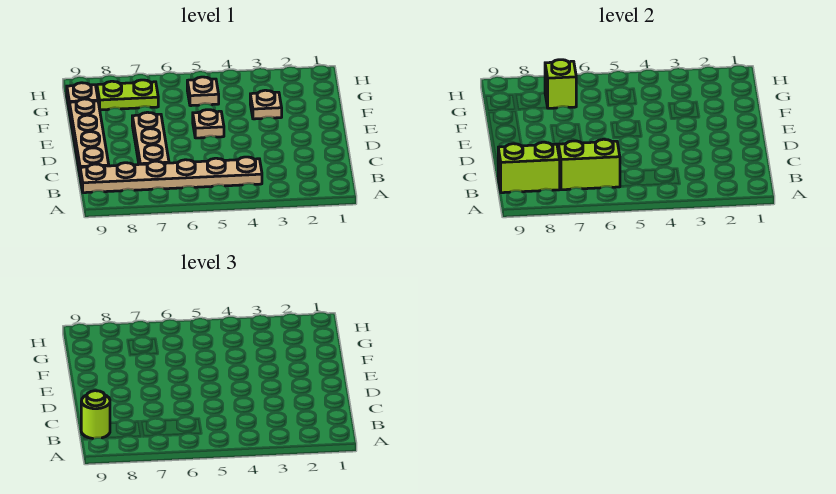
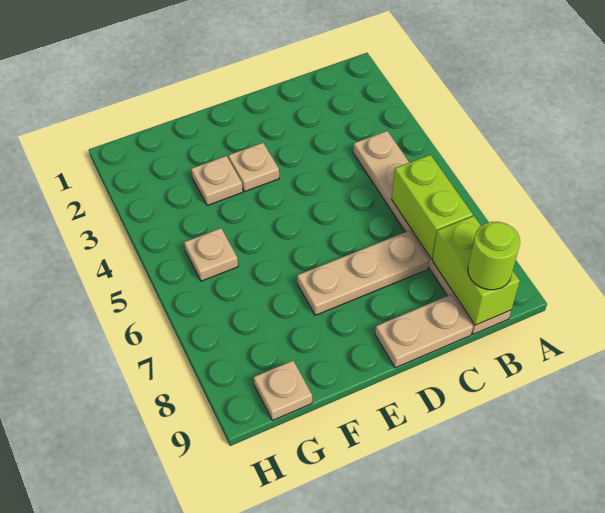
tan 1x4 plate [69,99,109,173] -> tan 1x2 plate [375,294,473,368]
tan 1x1 plate [193,110,224,138] -> tan 1x1 plate moved to [228,143,279,192]
lime 1x2 plate [97,80,158,110] -> none
lime 1x1 brick [545,60,576,108] -> none

